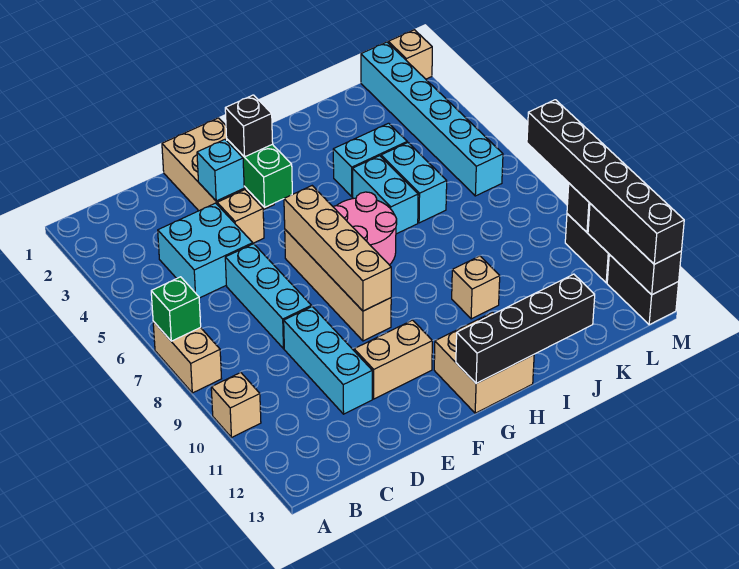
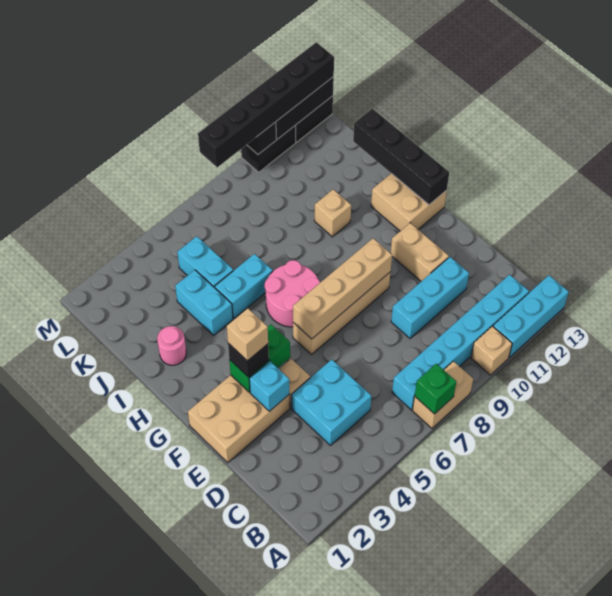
cyan 1x3 brick [225,244,311,349] -> cyan 1x3 brick moved to [493,275,569,357]
none -> pink 1x1 round brick [157,326,186,365]
cyan 1x2 brick [381,143,447,223] -> cyan 1x2 brick turned to [177,236,233,288]
cyan 1x6 brick [361,42,503,196] -> cyan 1x6 brick moved to [392,275,529,410]
tan 1x1 brick [388,30,432,79] -> tan 1x1 brick moved to [227,308,268,361]

